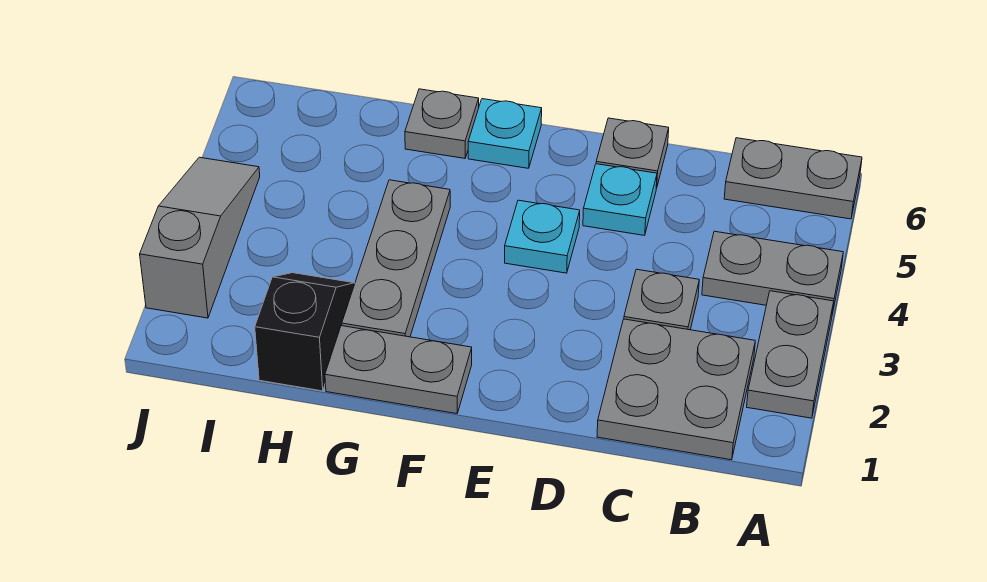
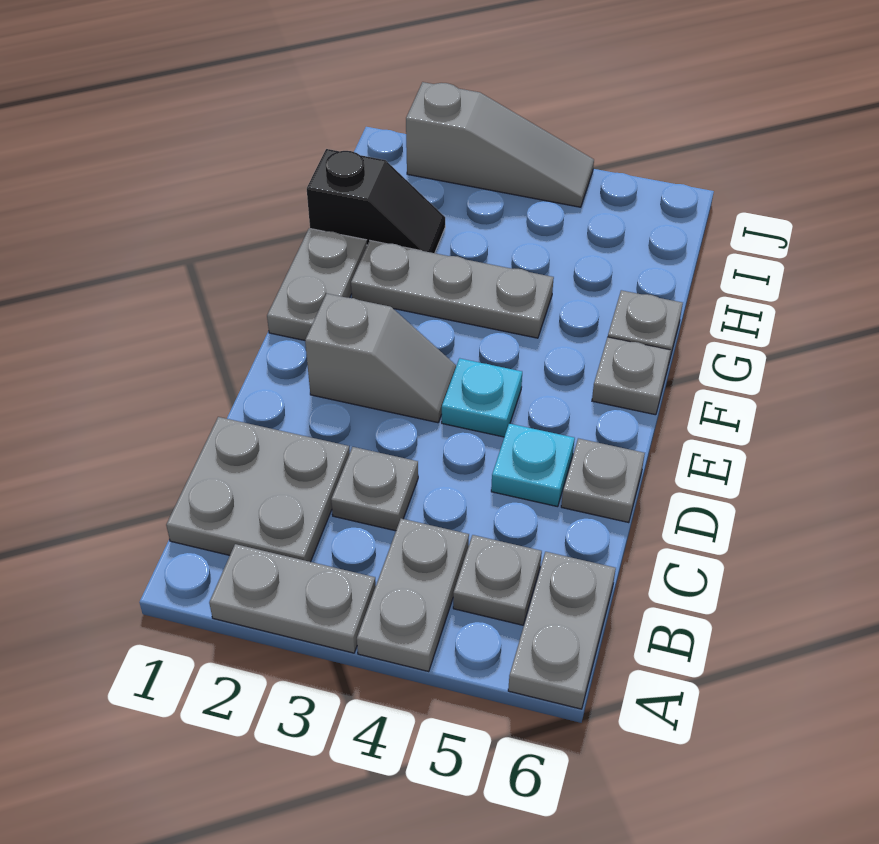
none -> grey 1x1 plate [453,535,542,625]
none -> grey 1x2 slope [305,293,456,423]
cyan 1x1 plate [468,99,542,168] -> grey 1x1 plate [592,337,671,415]

